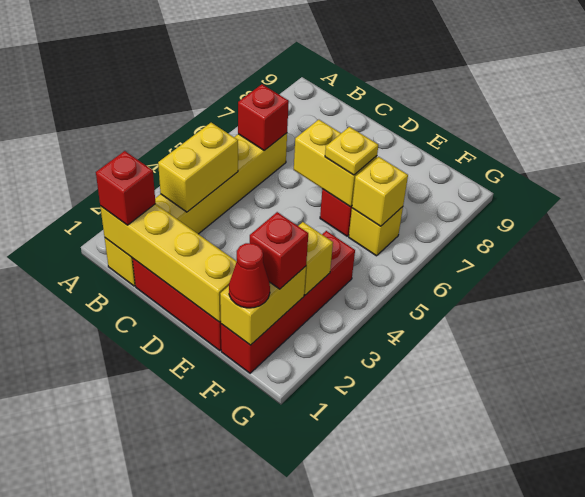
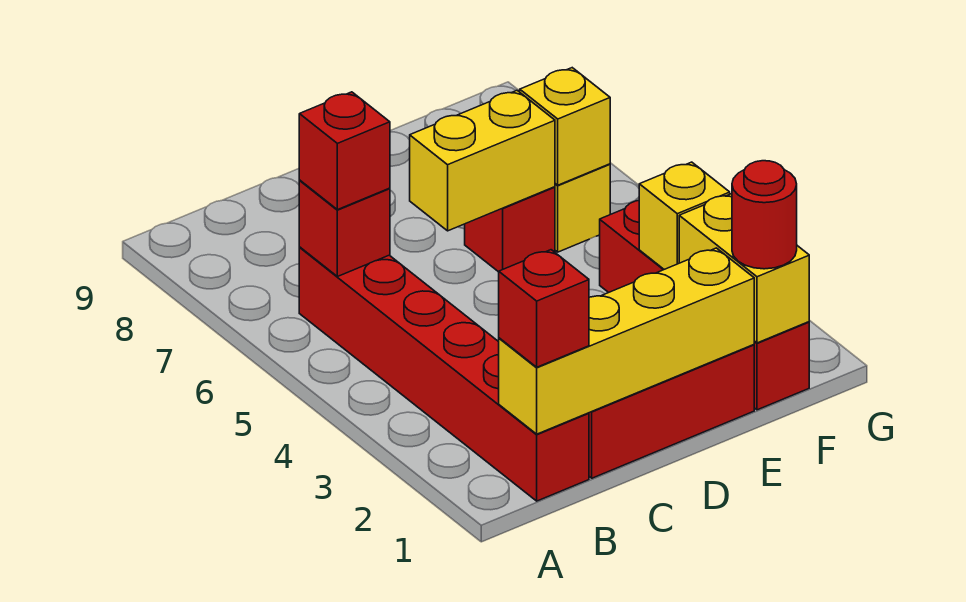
yellow 1x6 brick [105,133,287,286] -> red 1x6 brick [299,247,589,501]
yellow 1x2 brick [158,123,238,212] -> none
yellow 1x1 plate [325,127,378,175] -> none
red 1x1 cone [229,243,270,308] -> red 1x1 round brick [732,161,797,269]
red 1x1 brick [250,212,308,289] -> red 1x1 brick moved to [299,92,390,210]

